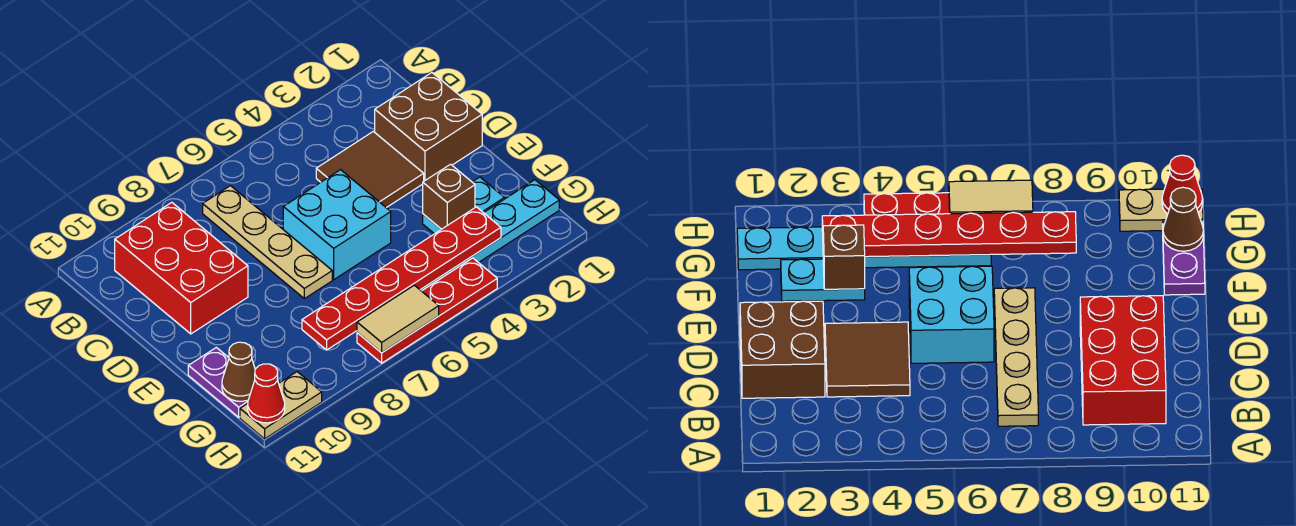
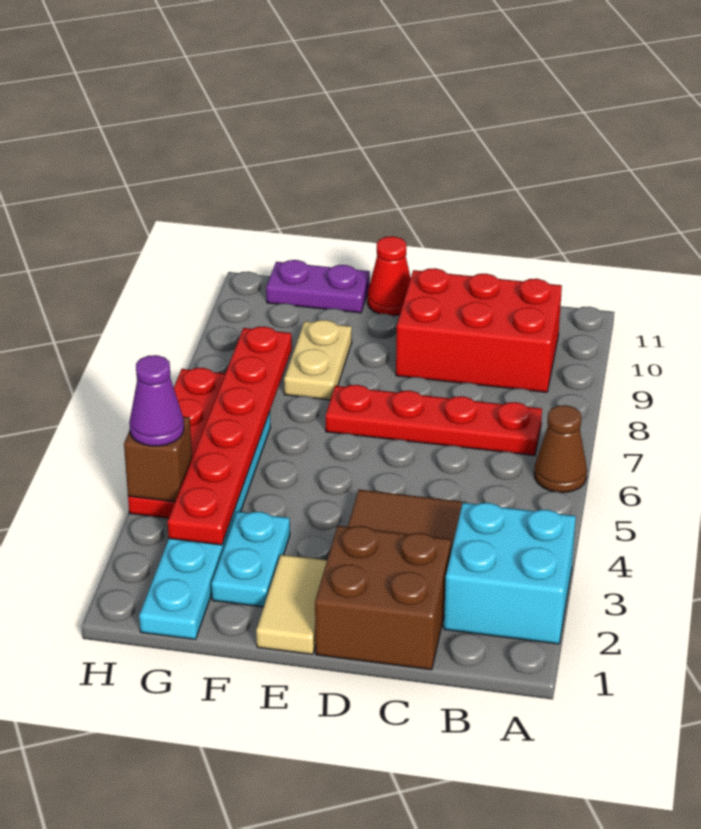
tan 1x4 plate [203,186,332,299] -> red 1x4 plate [326,385,542,456]
cyan 2x2 brick [283,170,391,280] -> cyan 2x2 brick moved to [444,503,576,644]
brown 1x1 brick [423,164,475,229] -> brown 1x1 brick moved to [124,416,192,502]
brown 1x1 cone [222,342,255,401] -> brown 1x1 cone moved to [534,405,587,492]
none -> purple 1x1 cone [129,355,184,446]
tan 1x2 tile [357,285,439,353] -> tan 1x2 tile moved to [256,555,327,655]
tan 1x2 plate [240,372,322,439] -> tan 1x2 plate moved to [284,320,352,400]
red 1x1 cone [248,364,285,423] -> red 1x1 cone moved to [368,236,411,316]

